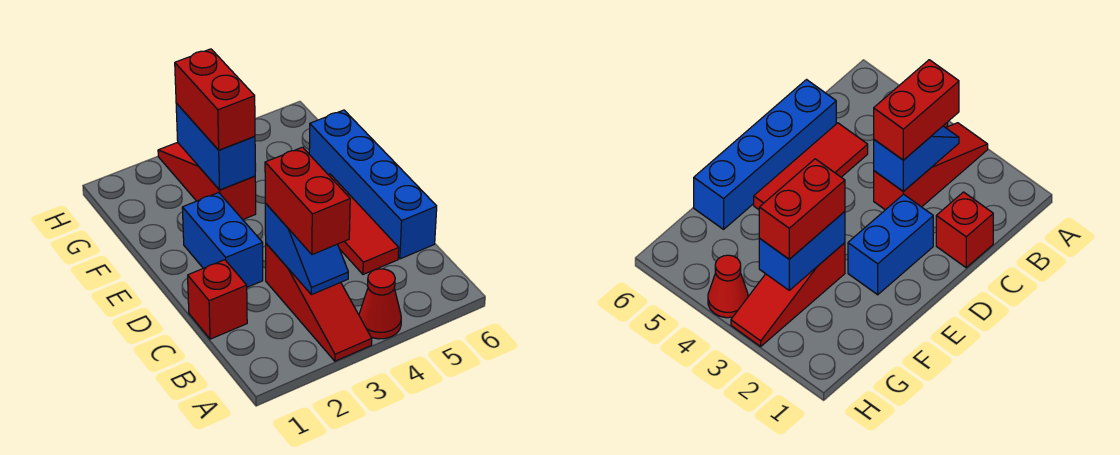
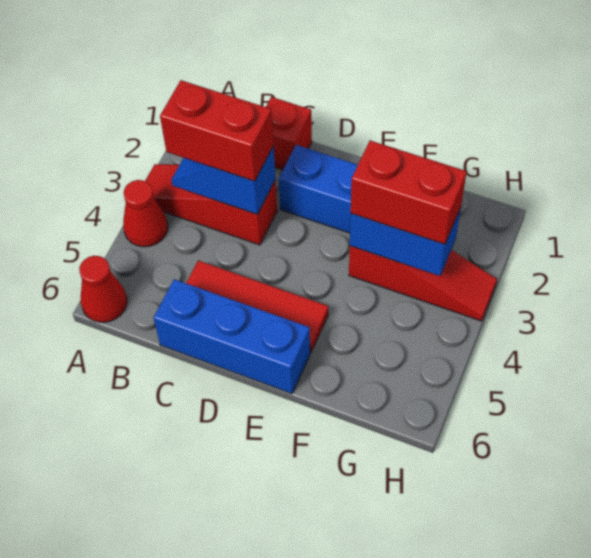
blue 1x4 brick [309,110,437,259] -> blue 1x3 brick [154,279,310,394]
red 1x1 cone [708,255,748,318] -> red 1x1 cone moved to [79,256,127,322]

